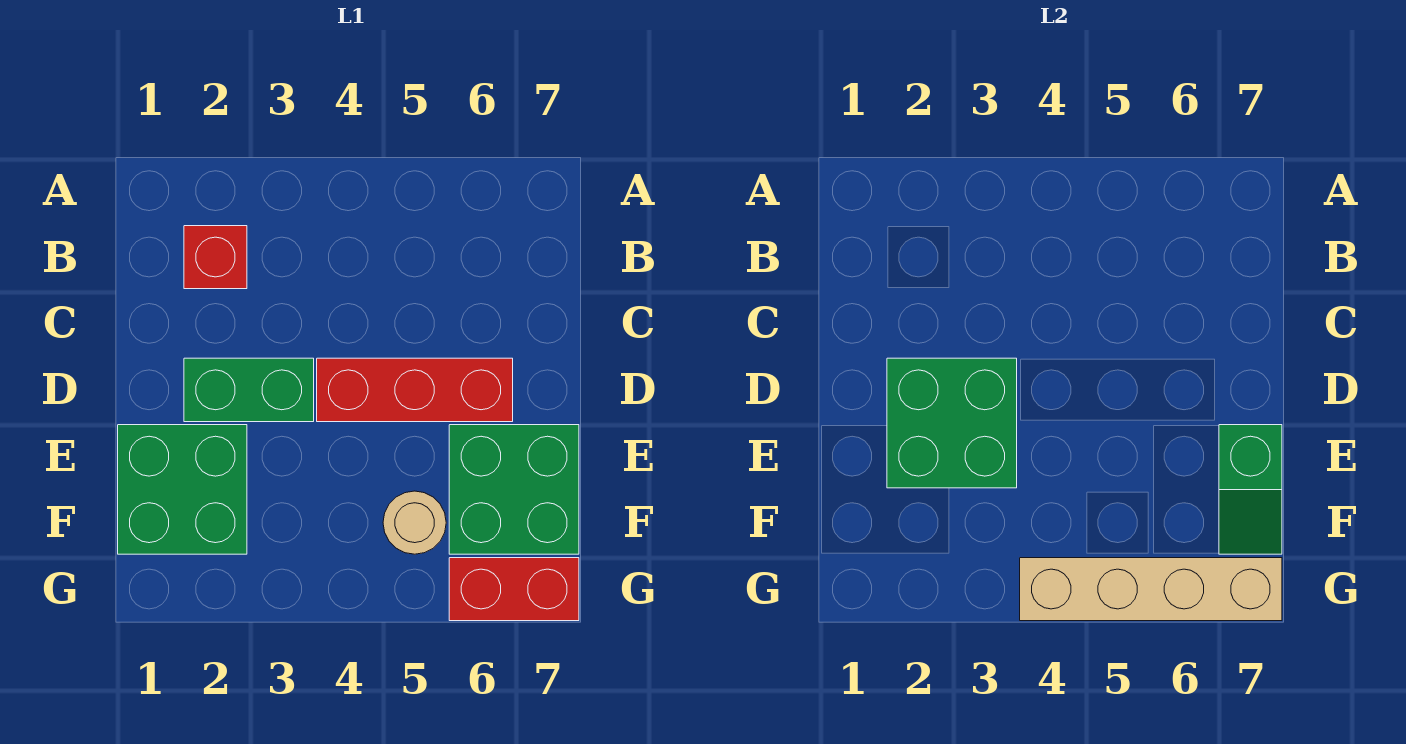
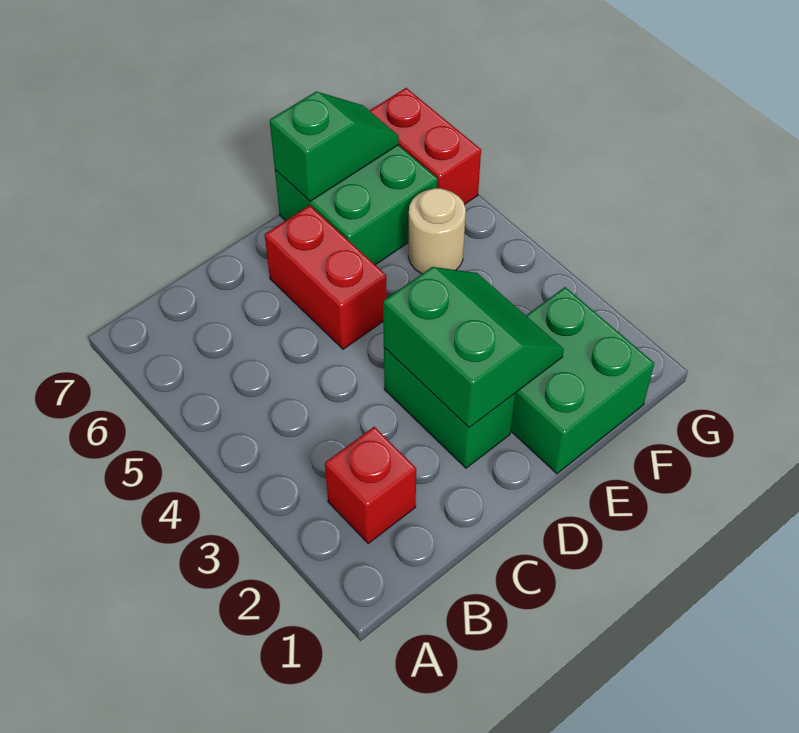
green 2x2 brick [887,358,1017,488] -> green 2x2 slope [383,267,564,428]
red 1x3 brick [317,358,513,422] -> red 1x2 brick [265,205,387,349]
tan 1x4 brick [1020,558,1282,621] -> none

